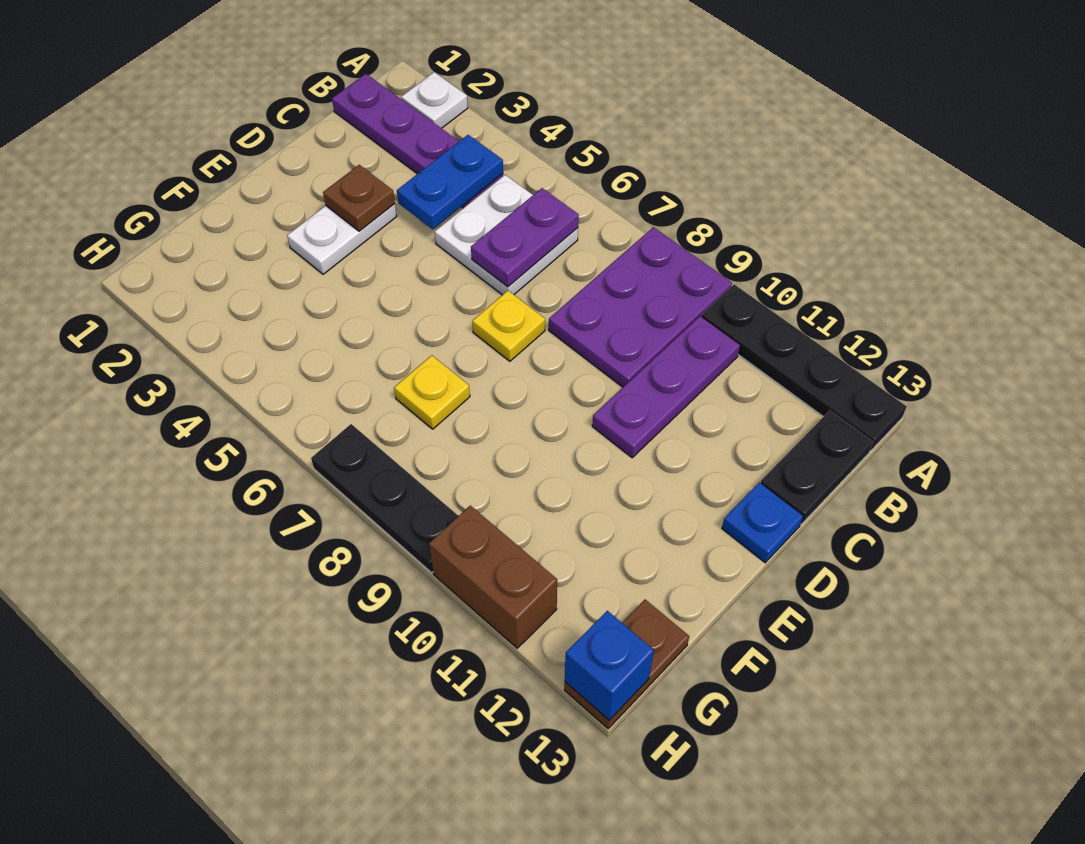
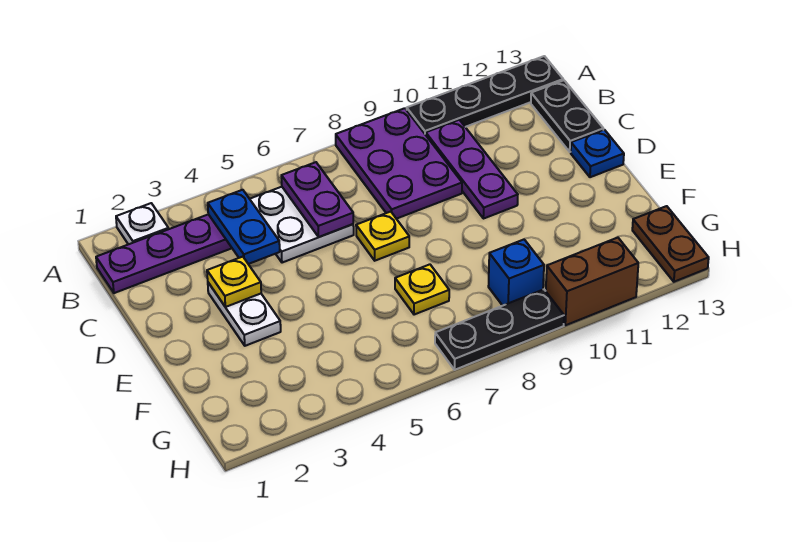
brown 1x1 plate [323,165,395,231] -> yellow 1x1 plate [207,257,261,307]
blue 1x1 brick [565,611,654,720] -> blue 1x1 brick moved to [488,240,544,306]

